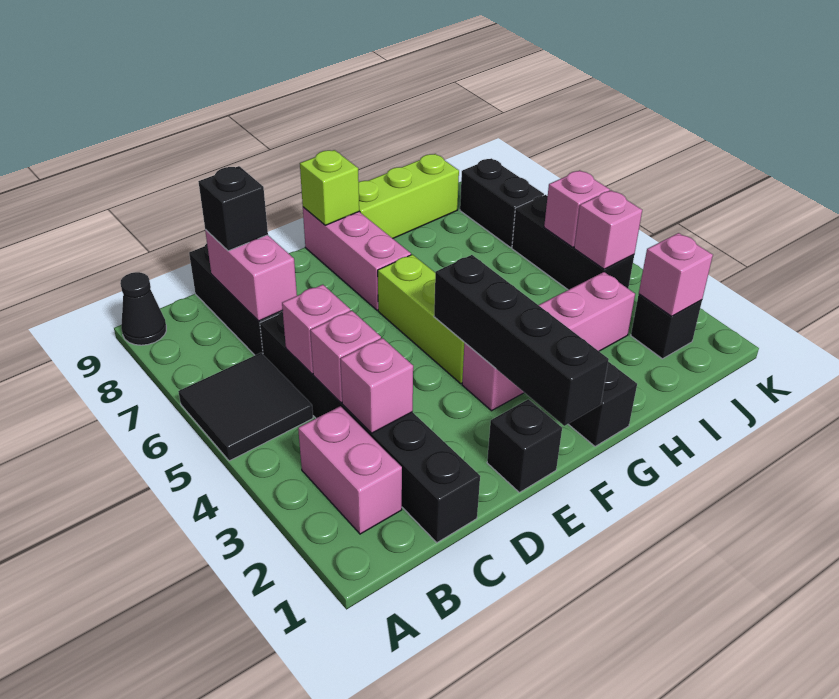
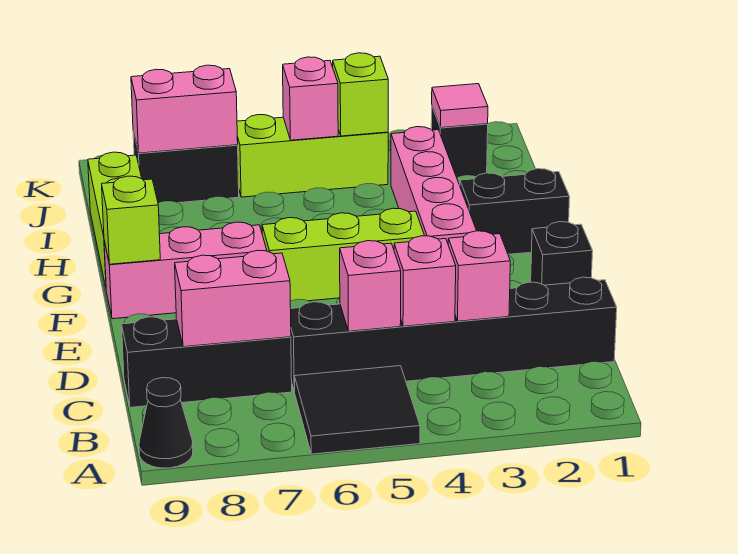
pink 1x2 brick [298,406,402,534] -> pink 1x2 brick moved to [131,65,238,153]
black 1x1 brick [198,166,268,251] -> none
black 1x4 brick [434,255,609,426] -> none
pink 1x1 brick [639,233,713,316] -> pink 1x1 tile [432,84,488,128]
black 1x3 brick [512,195,634,290] -> lime 1x3 brick [237,115,388,197]
pink 1x1 brick [574,190,642,269] -> lime 1x1 brick [333,53,388,136]

